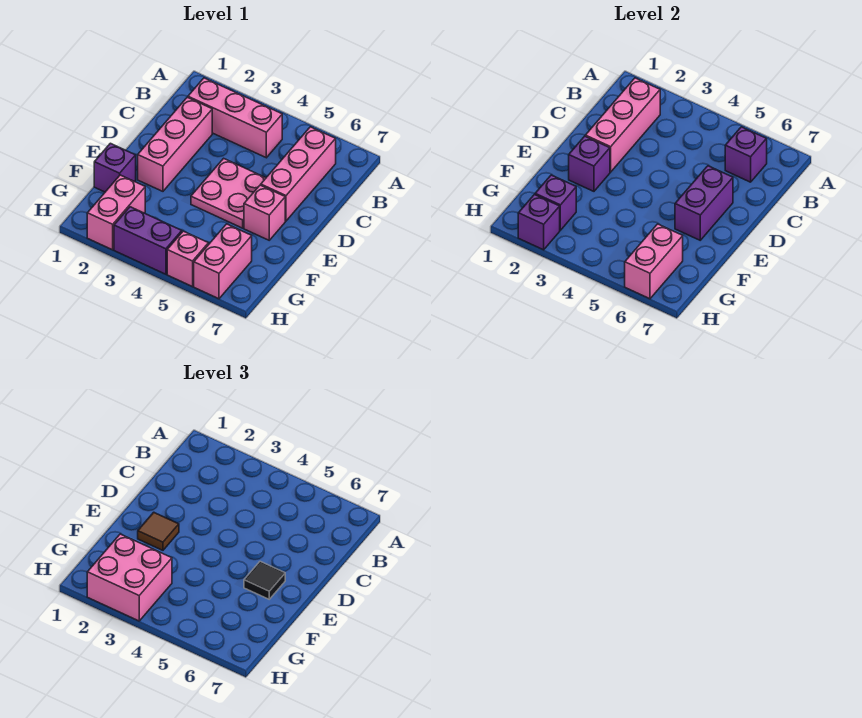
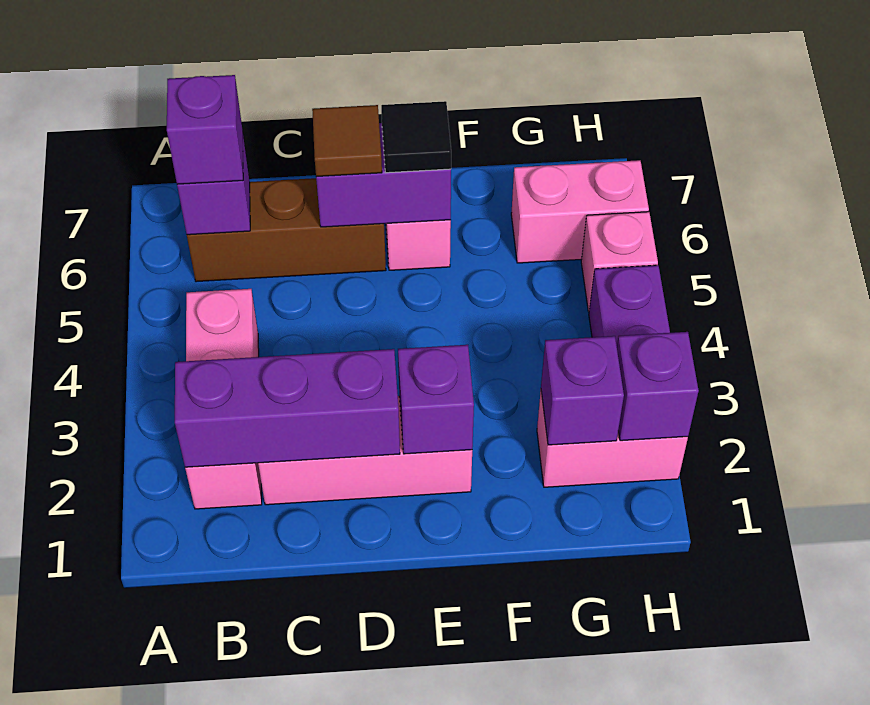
pink 1x3 brick [585,78,660,172] -> purple 1x3 brick [175,349,400,467]
pink 1x3 brick [261,127,336,221] -> brown 1x3 brick [187,178,386,282]
pink 2x2 plate [191,158,266,228] -> none
brown 1x1 tile [138,512,179,550] -> brown 1x1 tile moved to [312,105,382,177]
purple 1x1 brick [94,143,136,192] -> purple 1x1 brick moved to [167,75,243,184]
pink 2x2 brick [87,534,172,621] -> none
pink 1x2 brick [625,224,683,299] -> none

